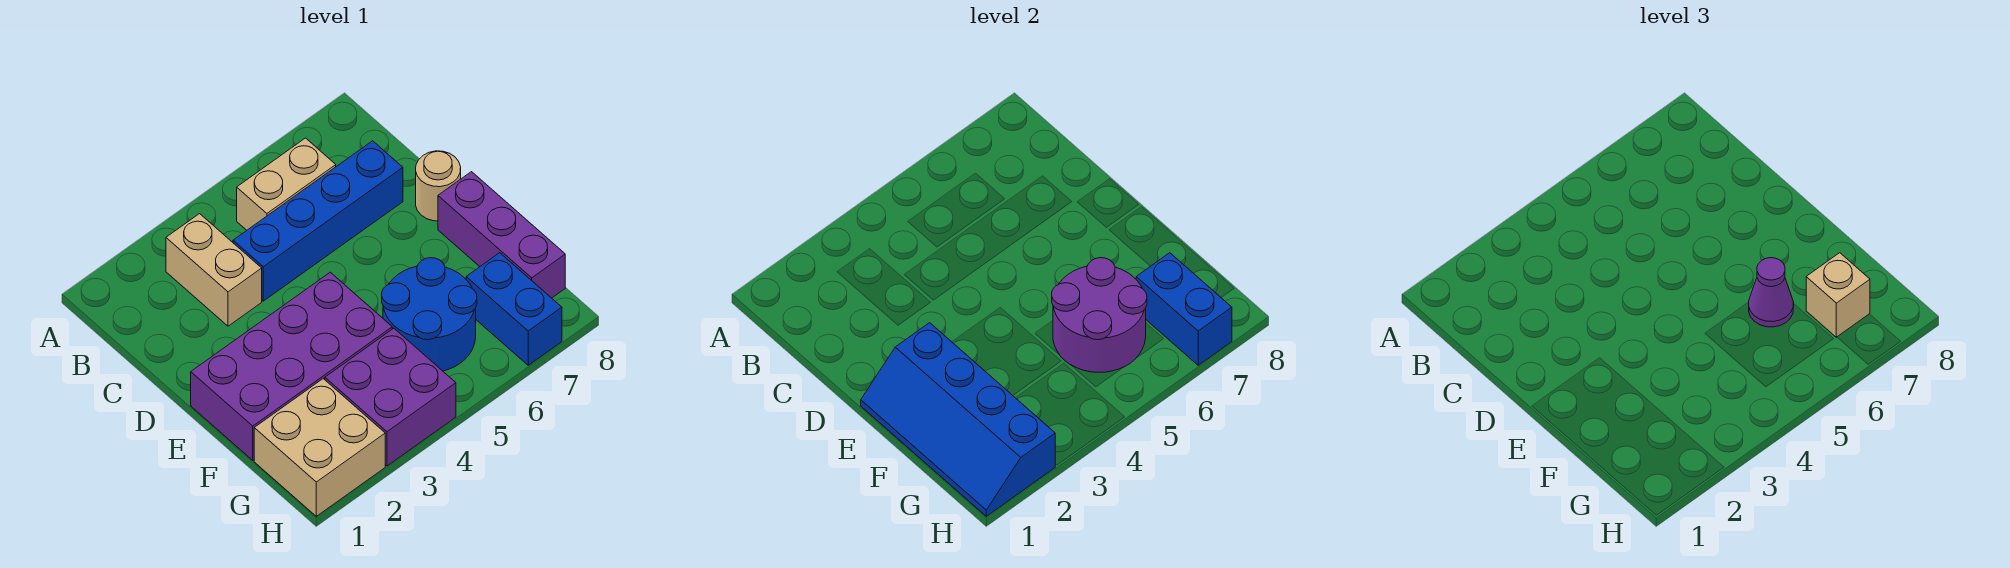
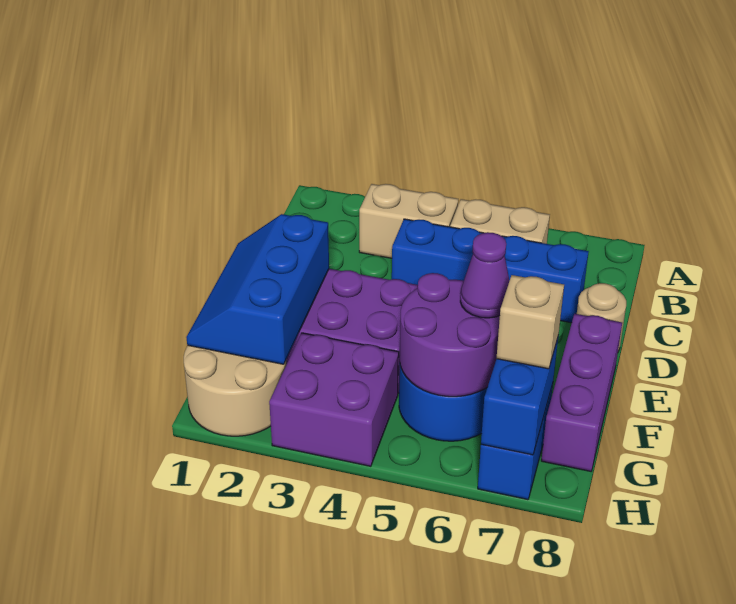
tan 1x2 brick [166,214,262,326] -> tan 1x2 brick turned to [359,184,458,258]
blue 2x4 slope [861,323,1055,516] -> blue 2x3 slope [186,214,329,364]
tan 2x2 brick [254,379,385,516] -> tan 2x2 round brick [184,346,286,436]

